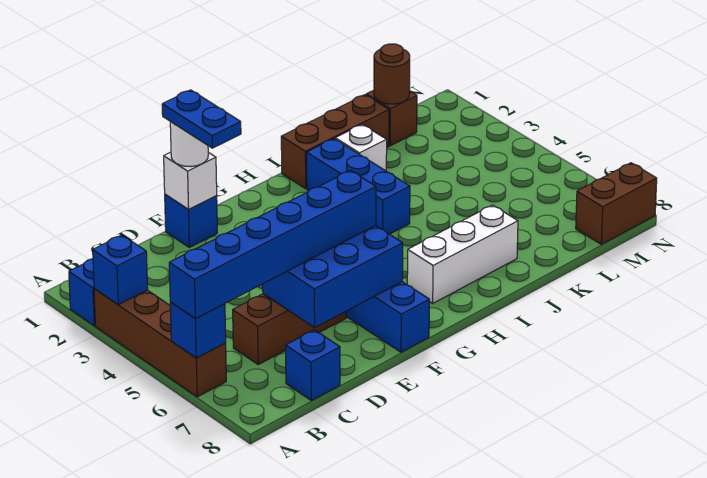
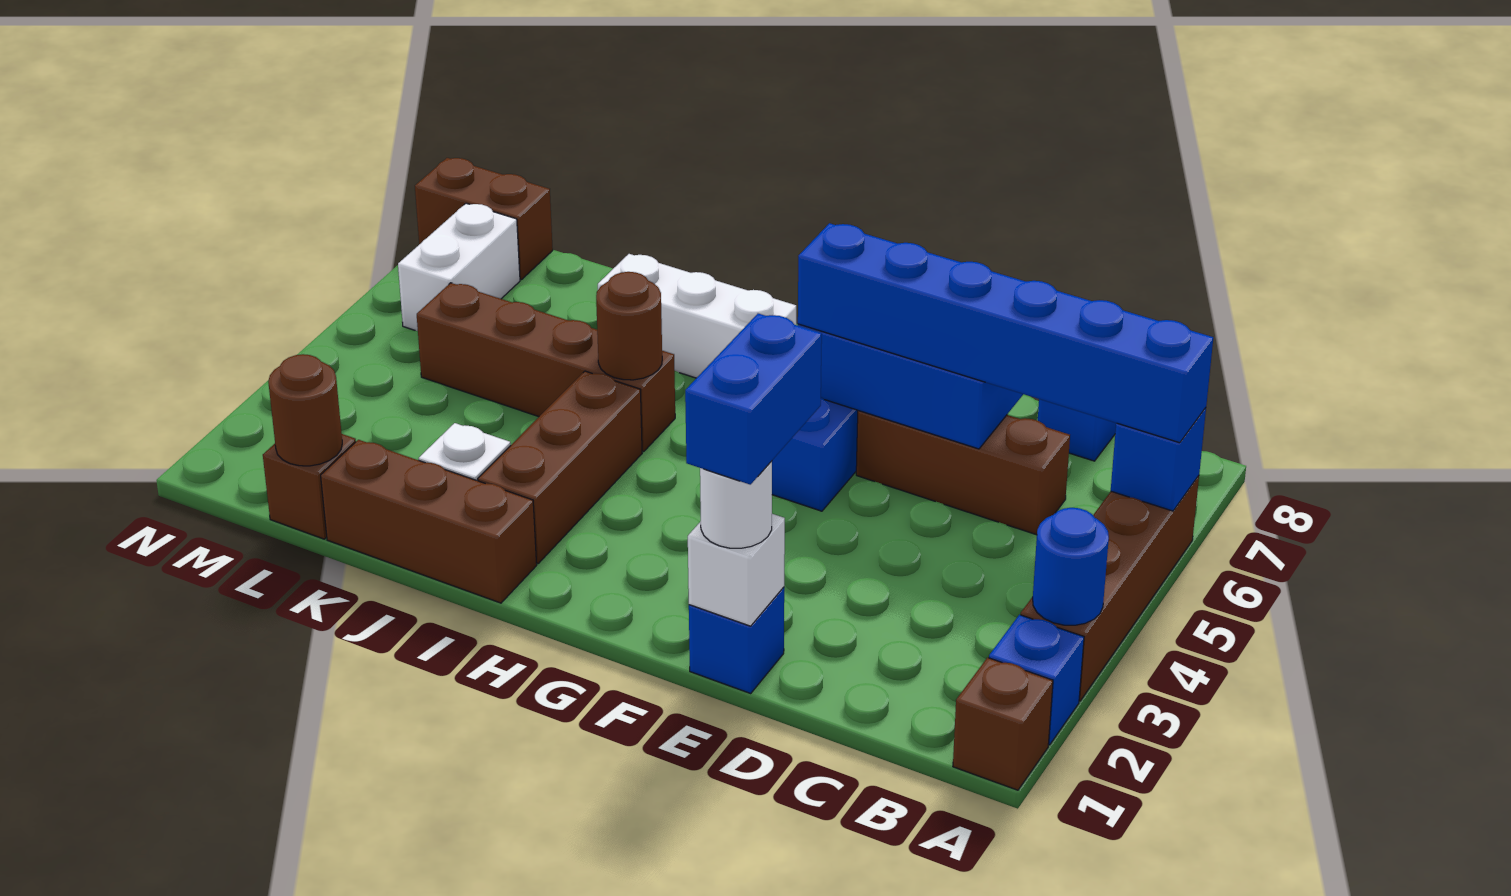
none -> brown 1x1 brick [953,658,1053,790]
blue 1x1 brick [93,235,148,305] -> blue 1x1 round brick [1033,508,1109,625]
blue 1x2 plate [162,90,241,148] -> blue 1x2 brick [685,314,822,485]
blue 1x3 brick [307,139,410,234] -> brown 1x3 brick [478,371,642,563]
none -> brown 1x4 brick [417,283,675,452]
none -> brown 1x1 round brick [596,272,662,380]
none -> white 1x2 brick [398,203,520,331]

